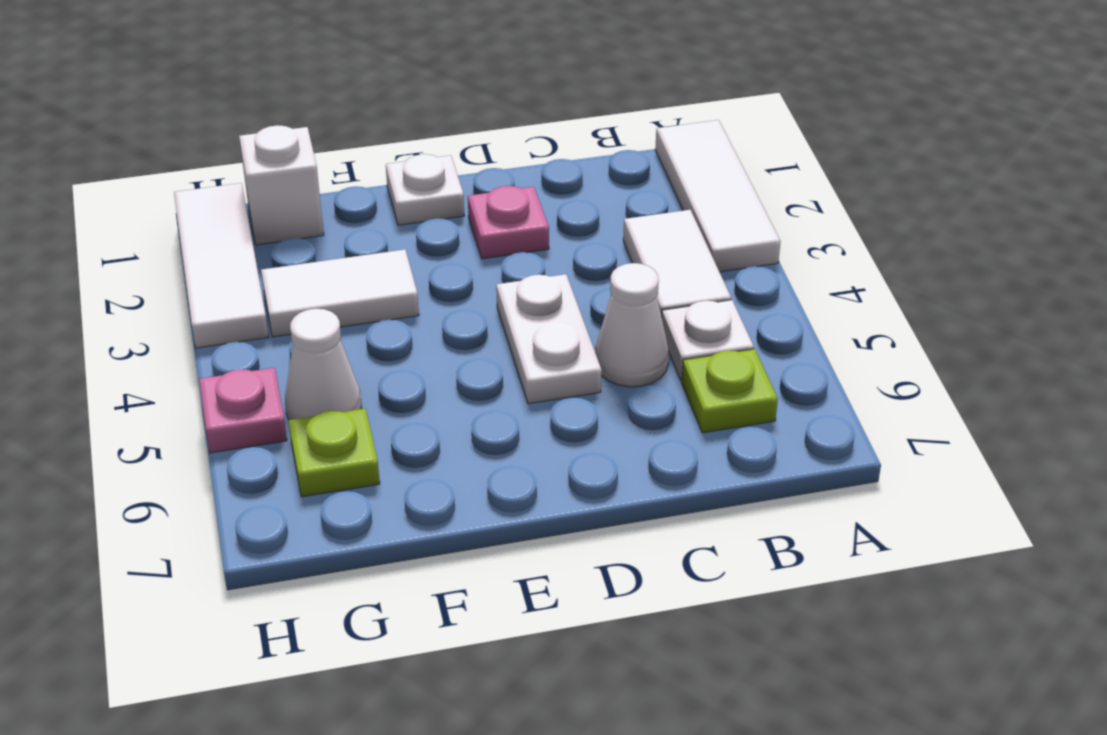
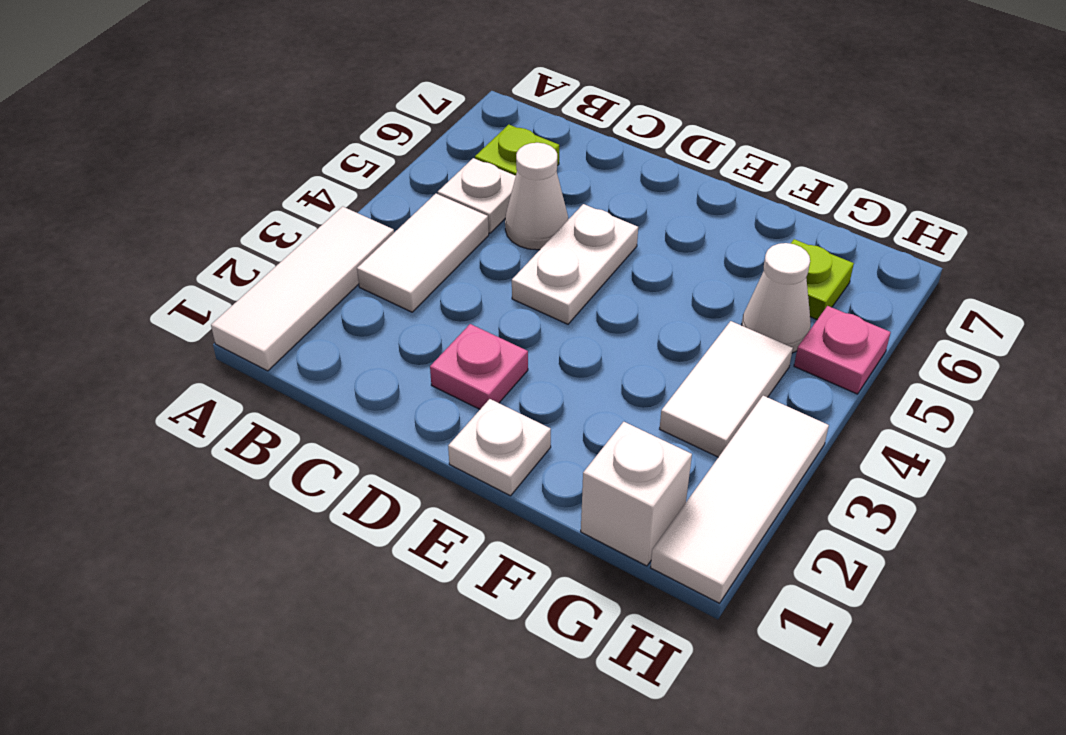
white 1x2 tile [261,249,419,337] -> white 1x2 tile turned to [660,321,793,457]

